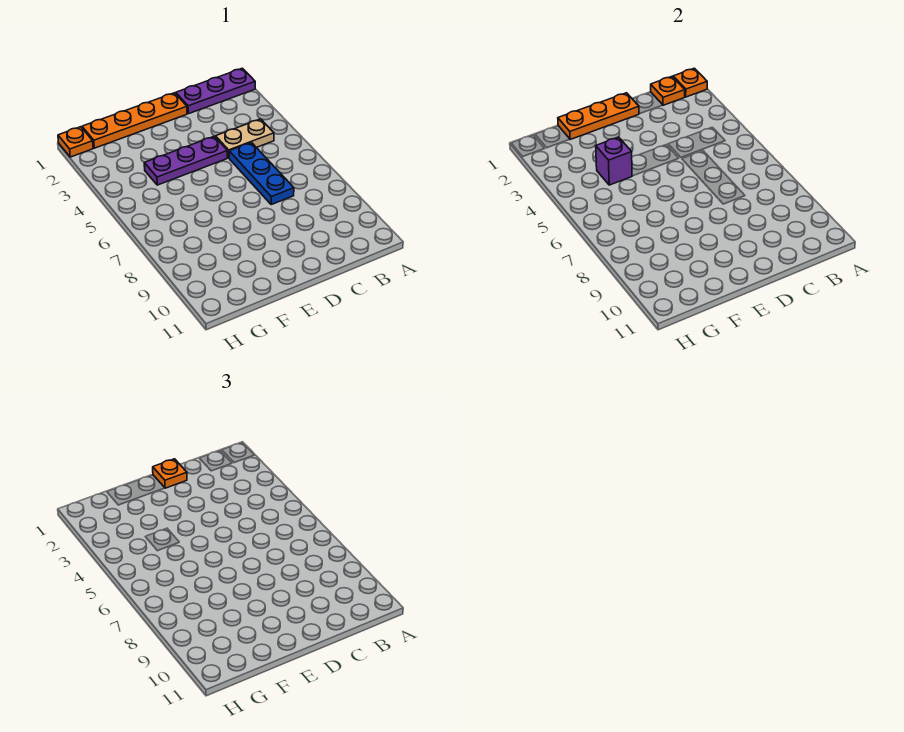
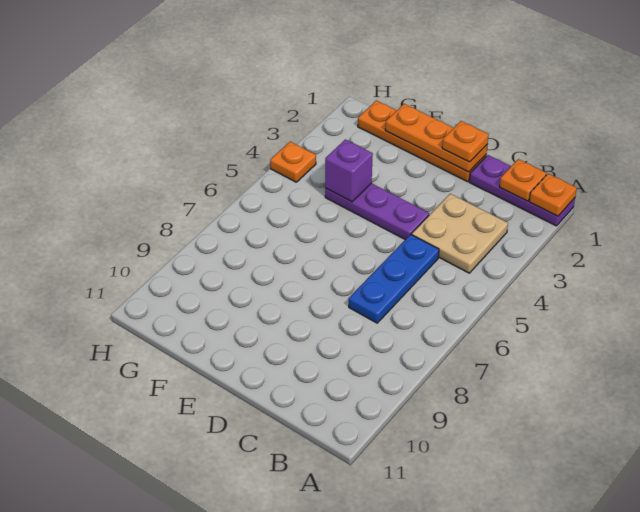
tan 1x2 plate [216,119,274,158] -> tan 2x2 plate [412,194,508,273]
orange 1x1 plate [58,127,93,157] -> orange 1x1 plate moved to [270,142,316,182]

